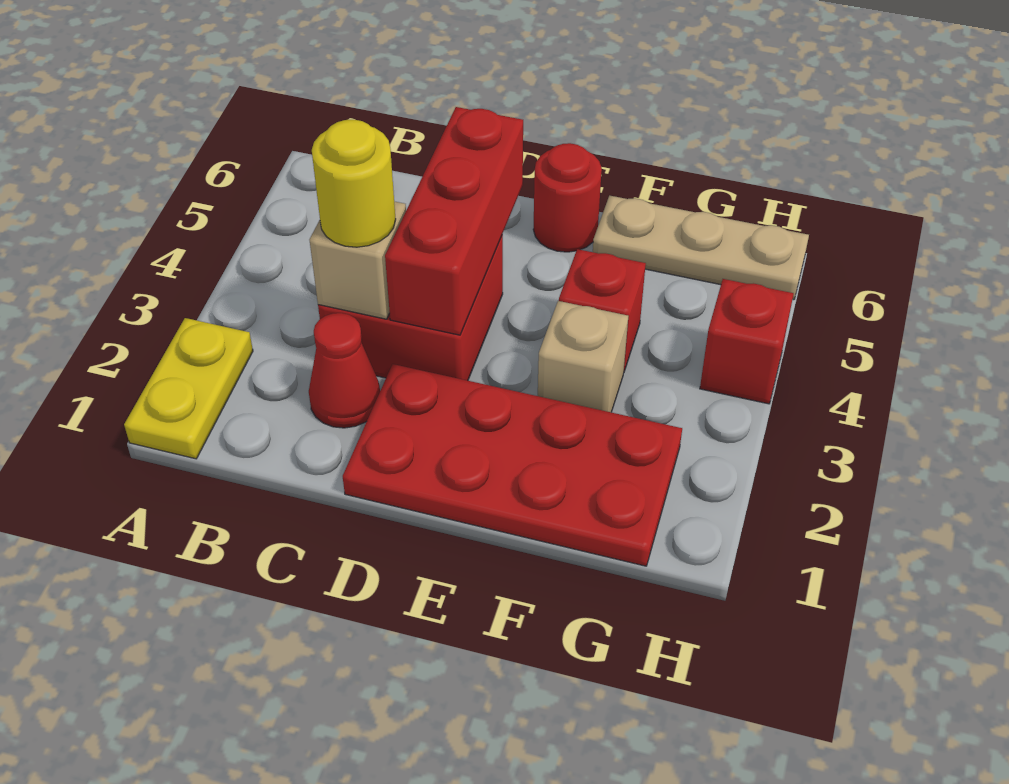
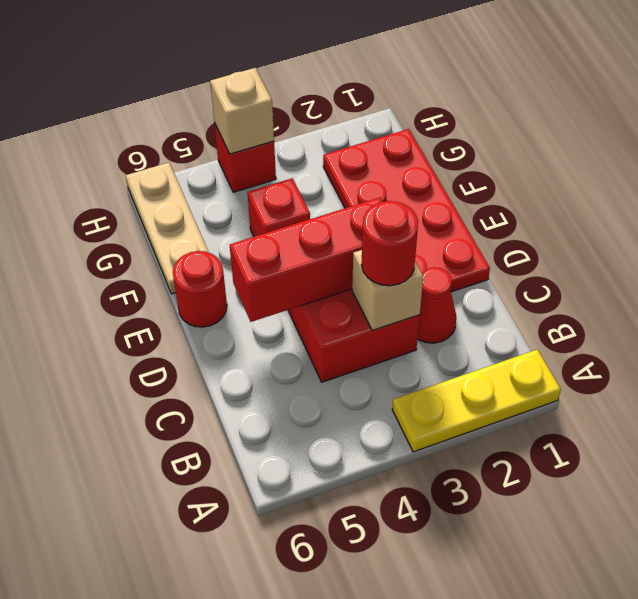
yellow 1x2 plate [124,318,253,459] -> yellow 1x3 plate [392,349,561,452]
yellow 1x1 round brick [312,120,396,247] -> red 1x1 round brick [361,201,418,286]
tan 1x1 brick [538,301,628,412] -> tan 1x1 brick moved to [210,68,274,154]

